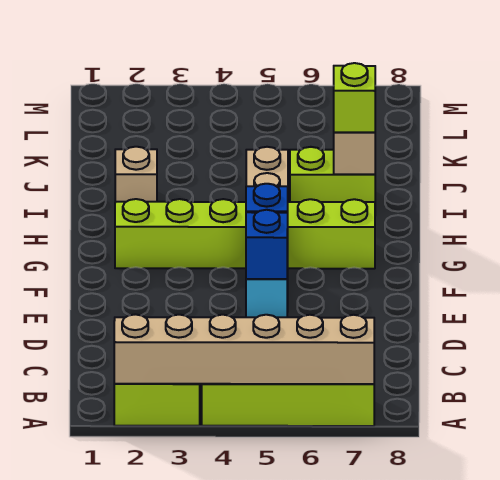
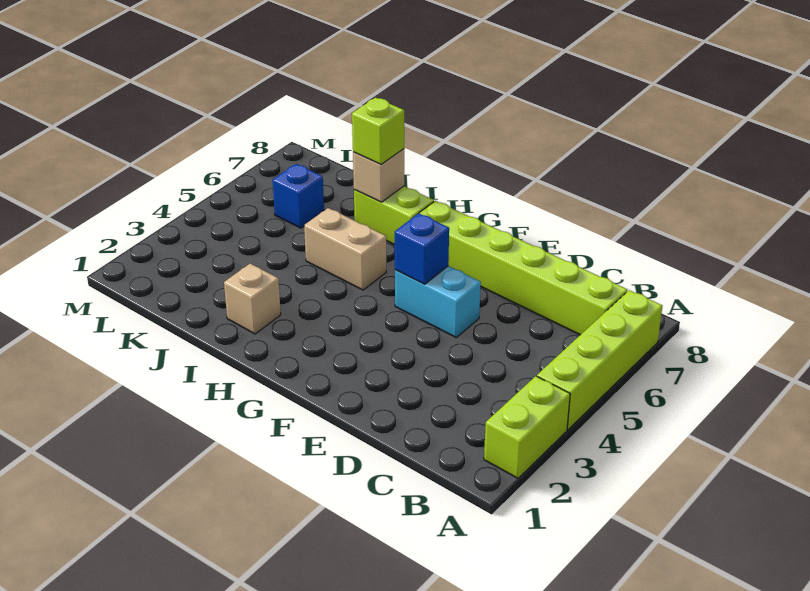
tan 1x6 brick [114,314,374,384] -> none
blue 1x1 brick [246,210,288,279] -> blue 1x1 brick moved to [273,164,324,228]
lime 1x6 brick [115,199,375,269] -> lime 1x6 brick turned to [419,201,627,335]
lime 1x2 brick [290,147,375,202] -> lime 1x2 brick turned to [354,186,434,245]

